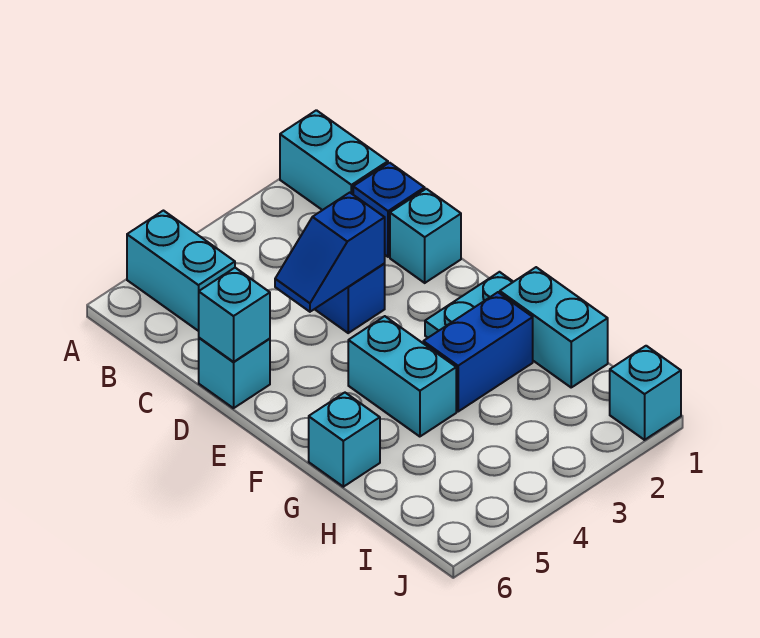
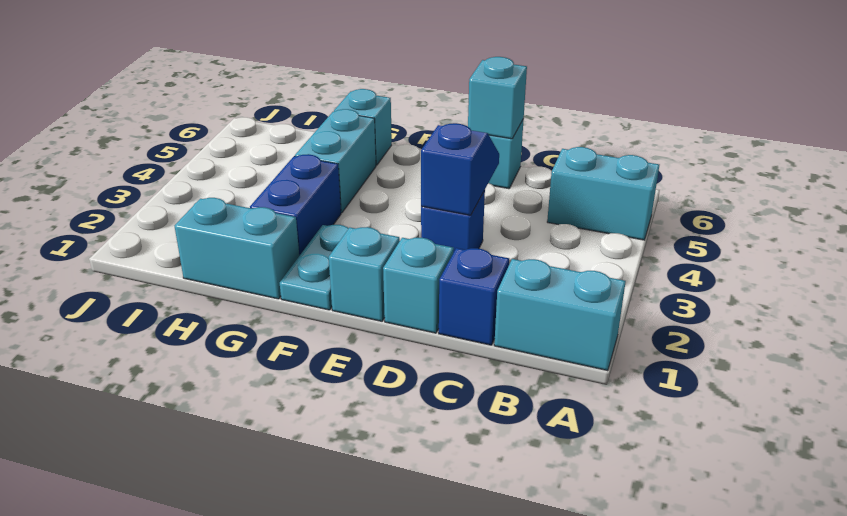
cyan 1x2 brick [348,316,456,437] -> cyan 1x2 brick turned to [295,109,376,213]
cyan 1x1 brick [610,346,681,440] -> cyan 1x1 brick moved to [329,227,400,321]

